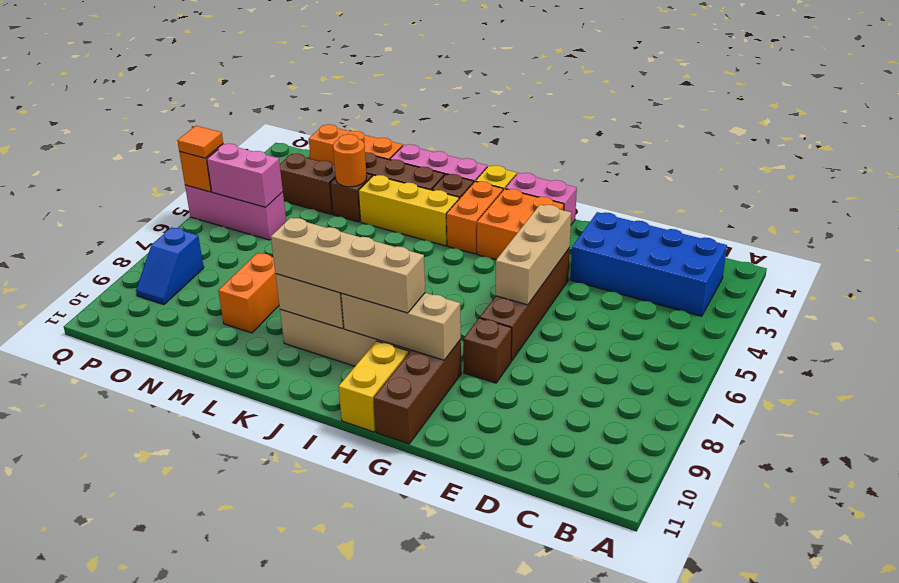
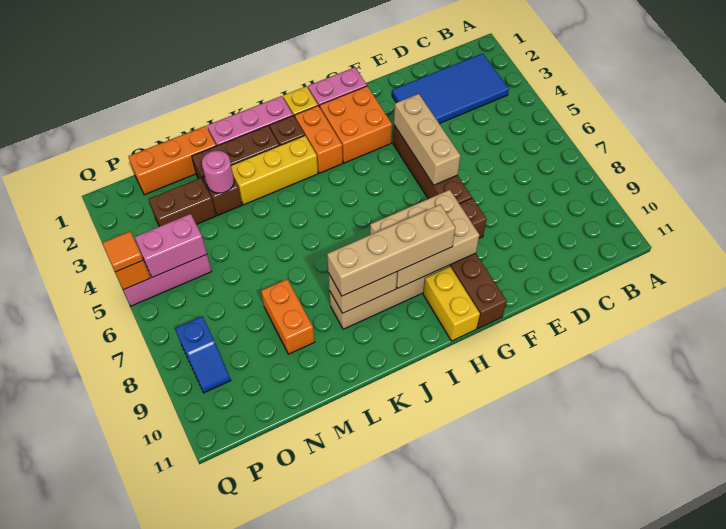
blue 2x4 brick [570,212,727,316] -> blue 2x4 tile [392,53,509,124]
tan 1x3 brick [341,293,461,360] -> tan 2x3 brick [370,190,479,288]
orange 1x1 round brick [333,134,367,187] -> pink 1x1 round brick [202,151,234,193]

